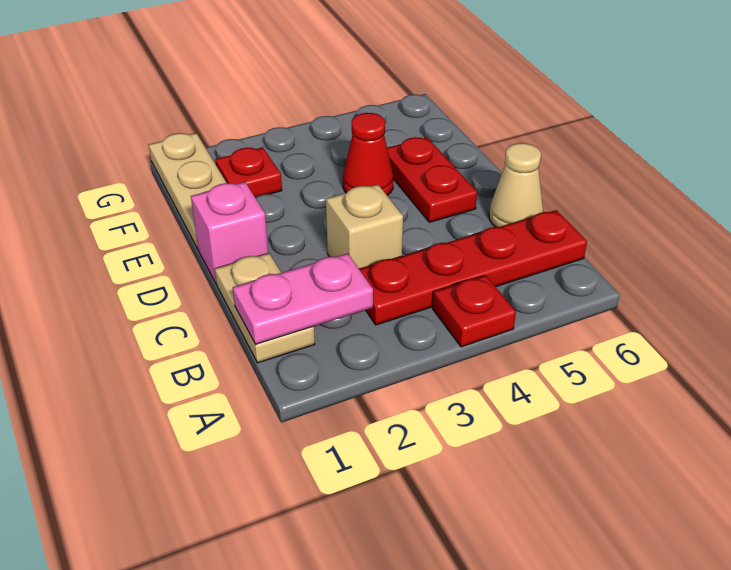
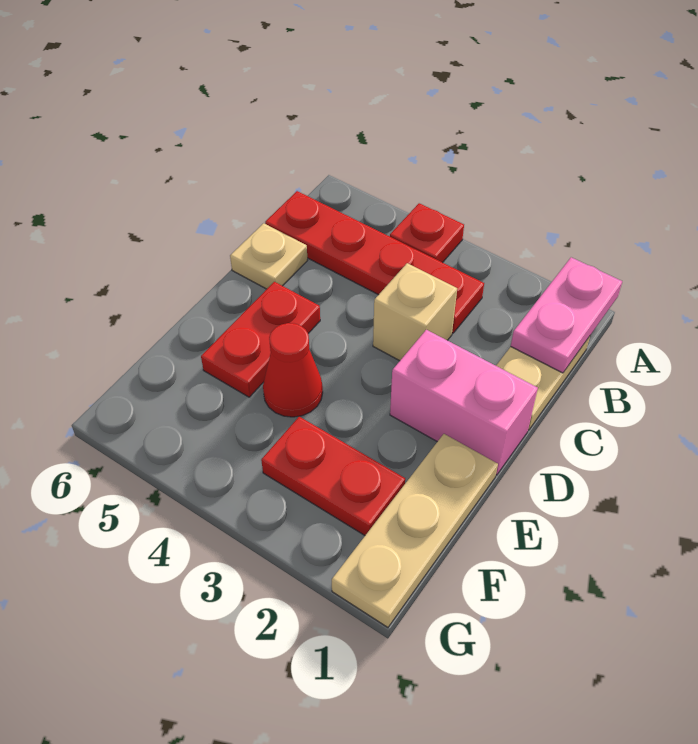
pink 1x2 plate [233,253,373,344] -> pink 1x2 plate turned to [511,257,622,373]
tan 1x1 cone [489,143,543,227] -> tan 1x1 plate [230,223,307,289]
pink 1x1 brick [191,182,268,284] -> pink 1x2 brick [390,330,538,475]
red 1x1 plate [215,147,282,198] -> red 1x2 plate [261,416,405,535]

